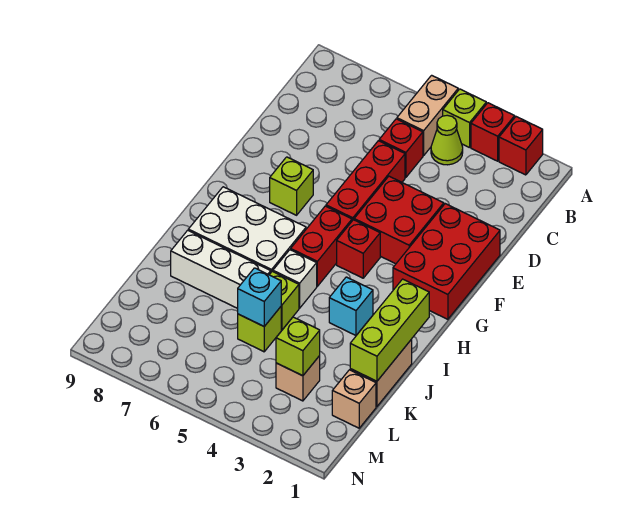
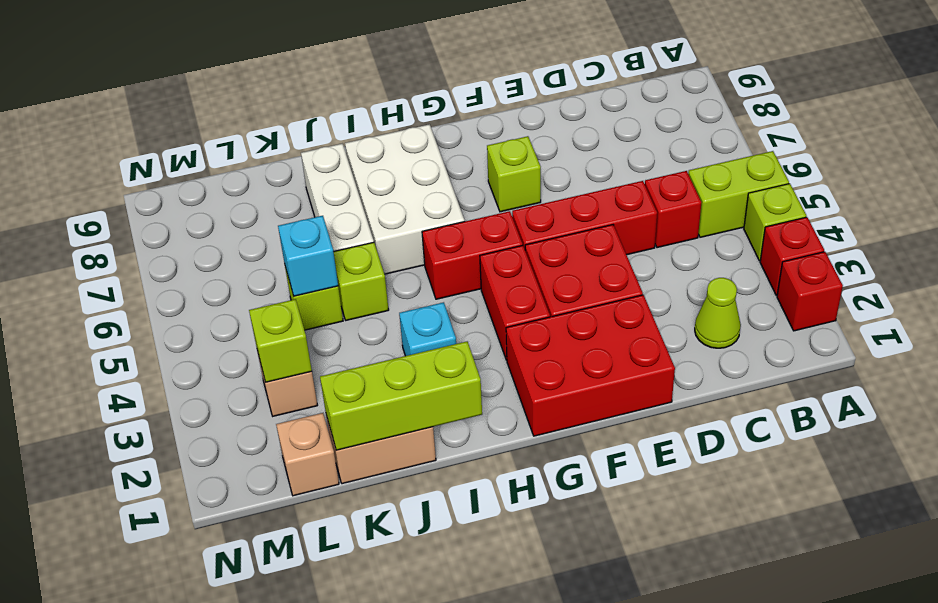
tan 1x2 brick [397,75,458,156] -> lime 1x2 brick [688,151,789,237]
lime 1x1 cone [431,115,463,165] -> lime 1x1 cone moved to [695,278,741,348]
red 1x1 brick [337,220,380,278] -> red 1x2 brick [480,245,550,360]
white 1x1 brick [273,250,317,308] -> none

